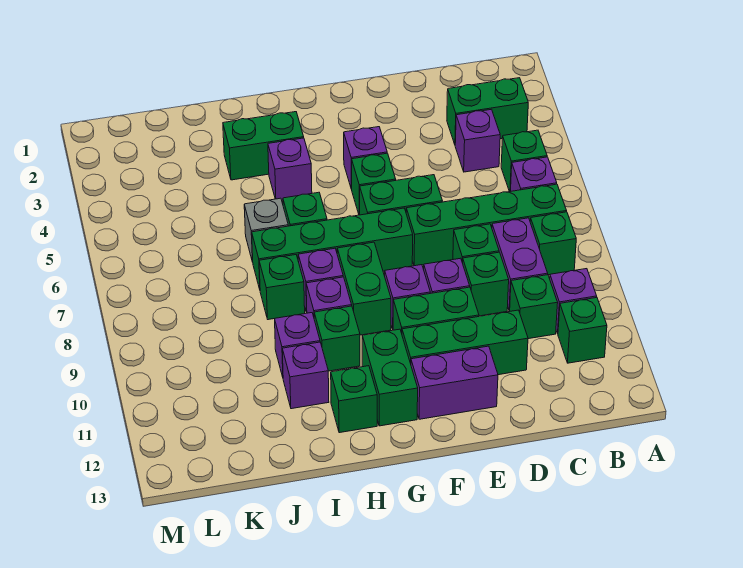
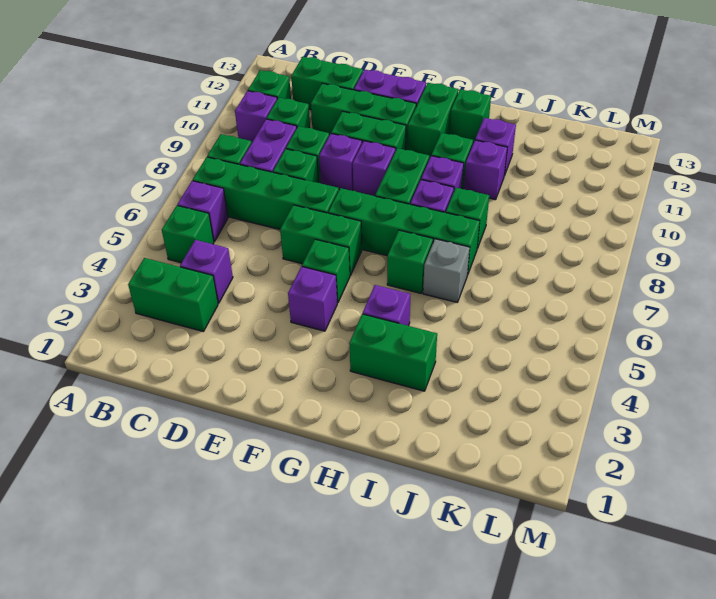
none -> green 1x2 brick [291,57,363,110]

